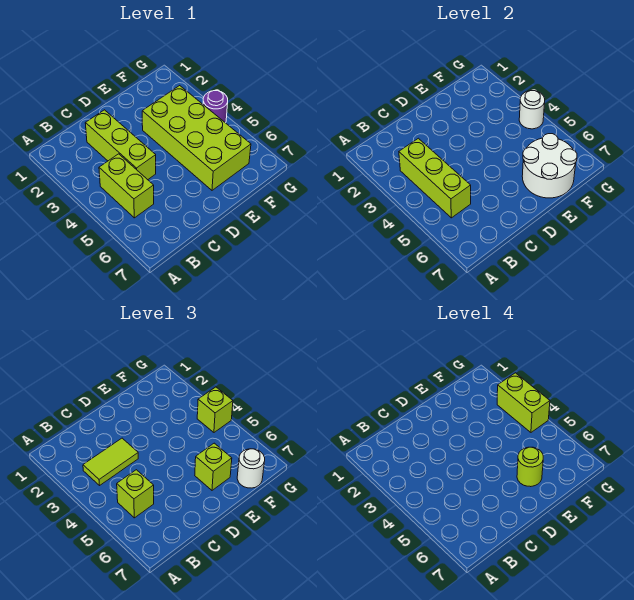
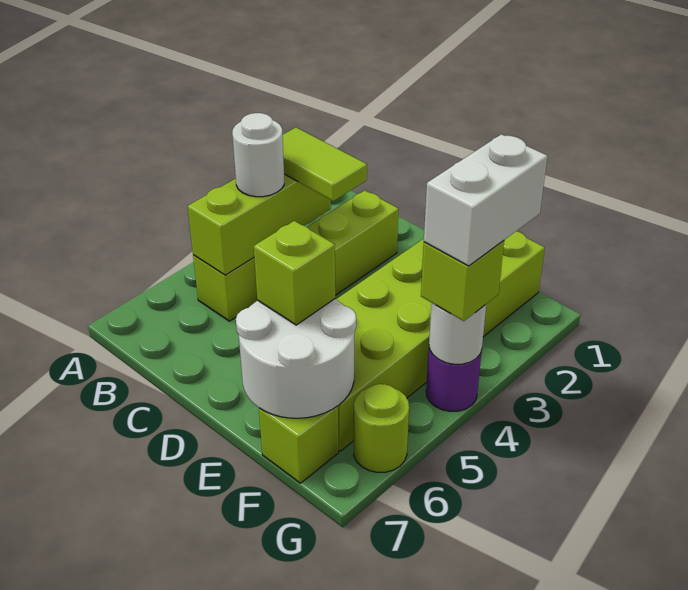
lime 1x1 brick [117,470,154,518] -> lime 1x1 brick moved to [259,406,338,483]
lime 2x4 brick [142,86,251,190] -> lime 2x6 brick [336,231,545,451]
lime 1x1 round brick [517,447,543,487] -> lime 1x1 round brick moved to [354,384,409,472]
white 1x1 round brick [237,449,265,488] -> white 1x1 round brick moved to [232,113,284,197]
lime 1x2 brick [497,373,550,432] -> white 1x2 brick [424,134,547,266]

